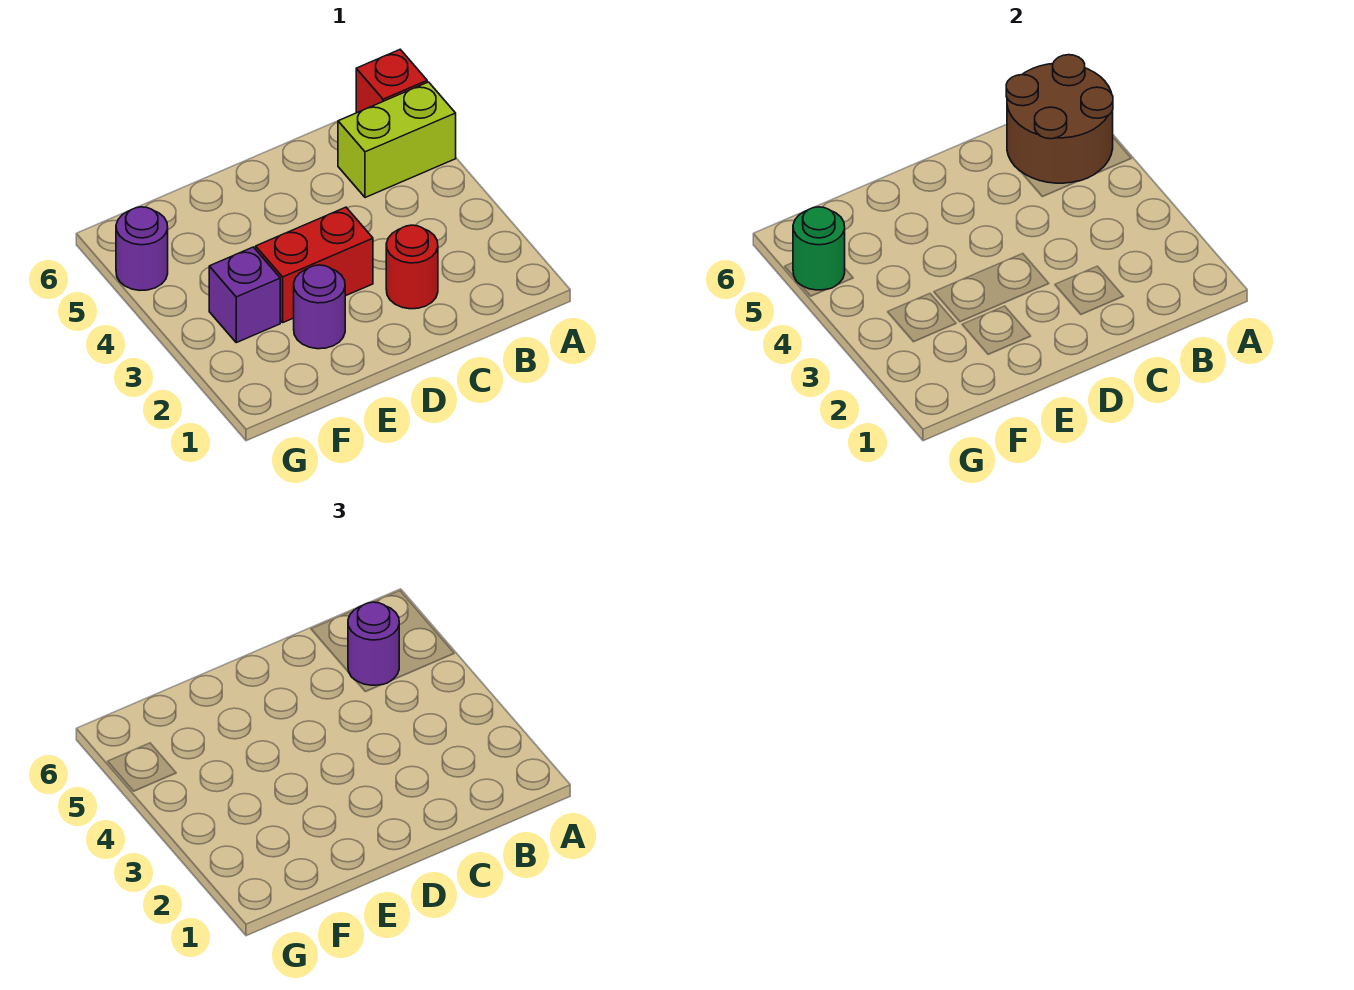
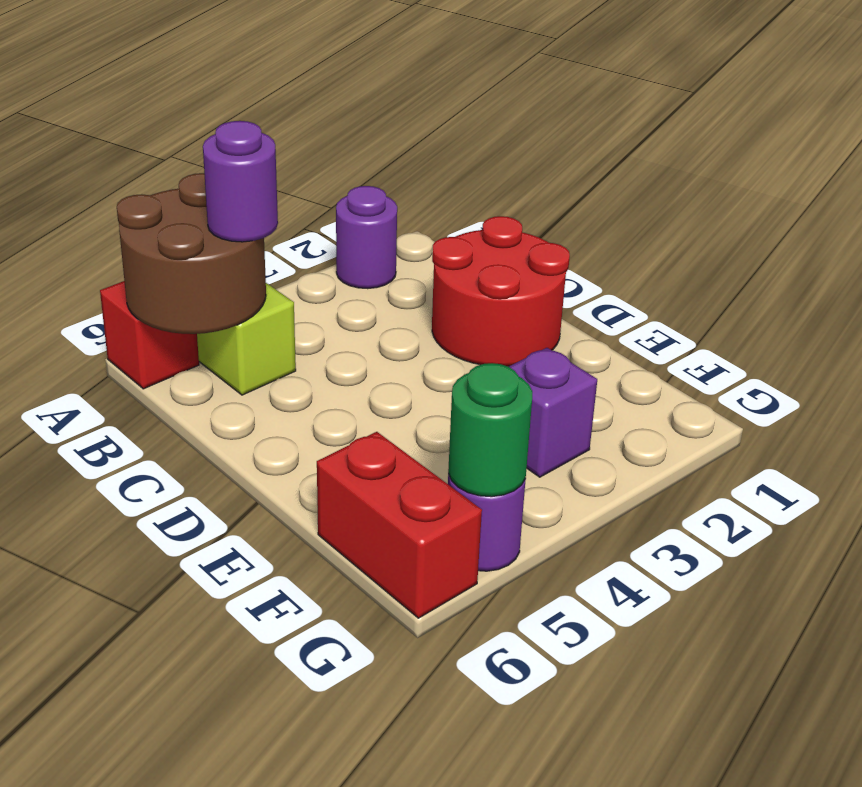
red 1x1 round brick [386,225,438,309] -> red 2x2 round brick [432,216,570,366]
red 1x2 brick [256,207,373,322] -> red 1x2 brick moved to [317,432,482,618]
purple 1x1 round brick [294,265,345,349] -> purple 1x1 round brick moved to [336,186,397,289]

